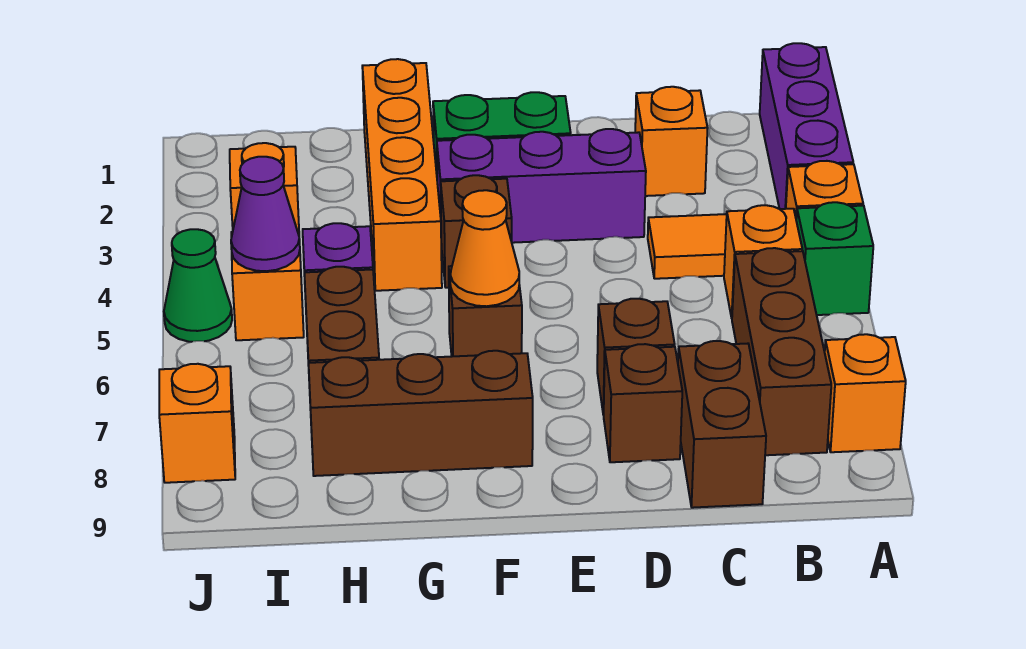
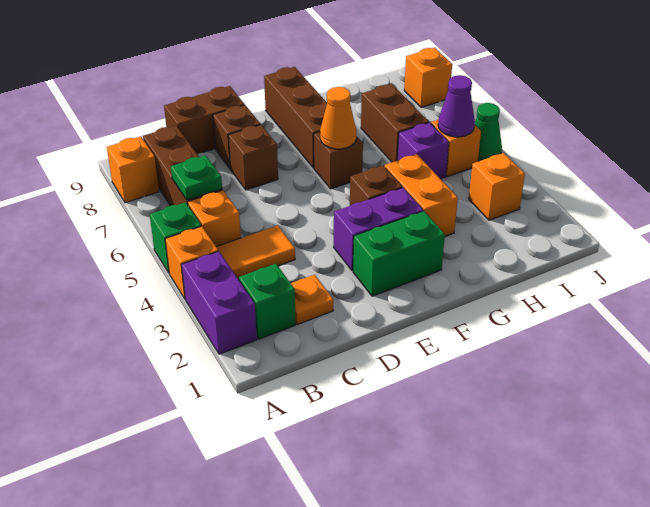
purple 1x3 brick [760,43,853,209] -> purple 1x2 brick [182,251,257,354]
none -> green 1x1 brick [239,264,296,339]
none -> green 1x1 plate [171,155,222,200]
orange 1x1 brick [635,87,708,196] -> orange 1x1 plate [291,275,333,325]
brown 1x2 brick [678,341,766,508] -> brown 1x2 brick turned to [164,86,244,154]
purple 1x3 brick [437,129,646,245] -> purple 1x2 brick [334,188,423,271]
brown 1x3 brick [309,351,533,476] -> brown 1x3 brick turned to [264,67,327,168]
orange 1x4 brick [362,59,442,291] -> orange 1x2 brick [385,154,458,236]

